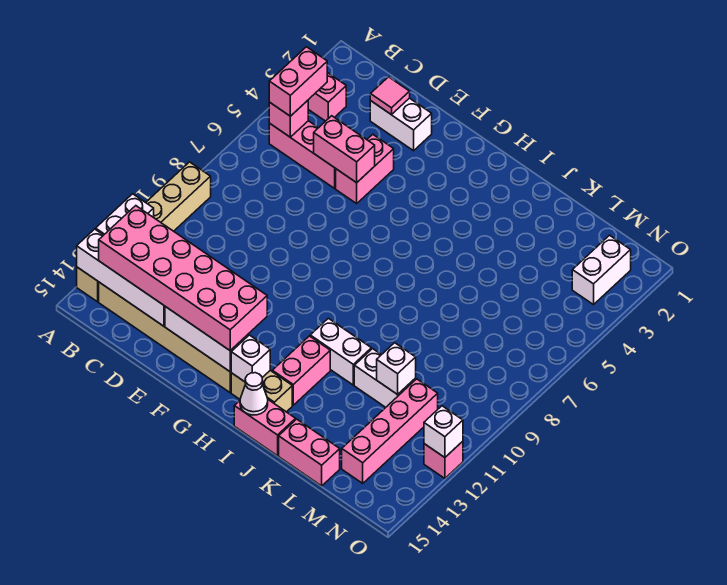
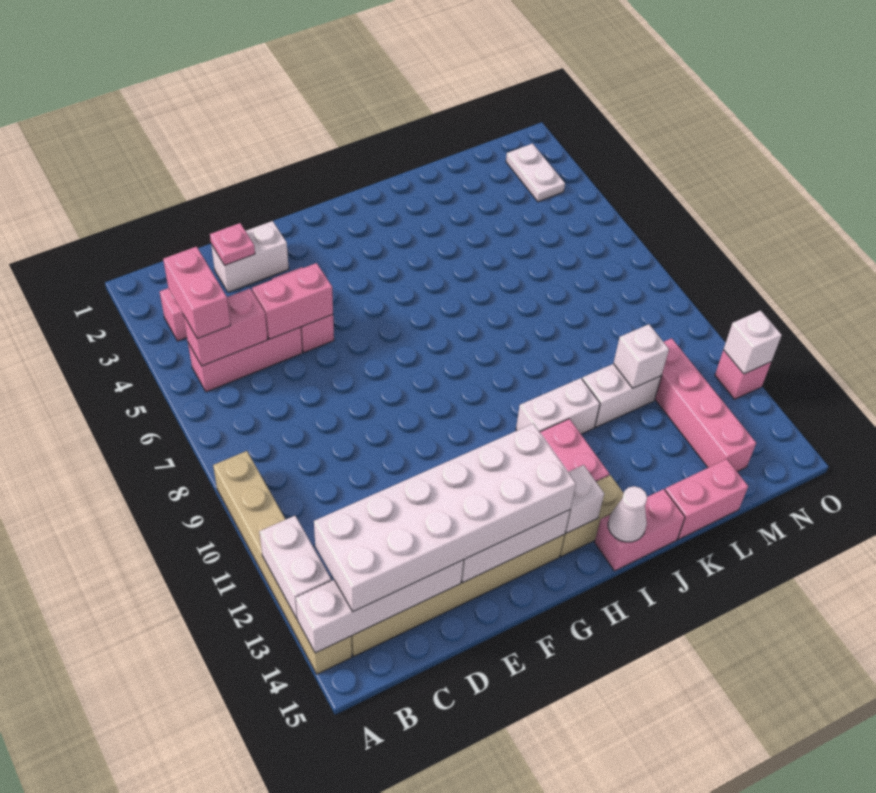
pink 1x1 brick [269,100,308,137] -> pink 1x2 brick [183,289,268,366]
pink 2x6 brick [99,206,267,351] -> white 2x6 brick [314,424,576,612]
pink 1x1 tile [370,77,410,115] -> pink 1x1 plate [210,223,255,265]
white 1x2 brick [572,235,631,305] -> white 1x2 plate [506,144,565,202]

